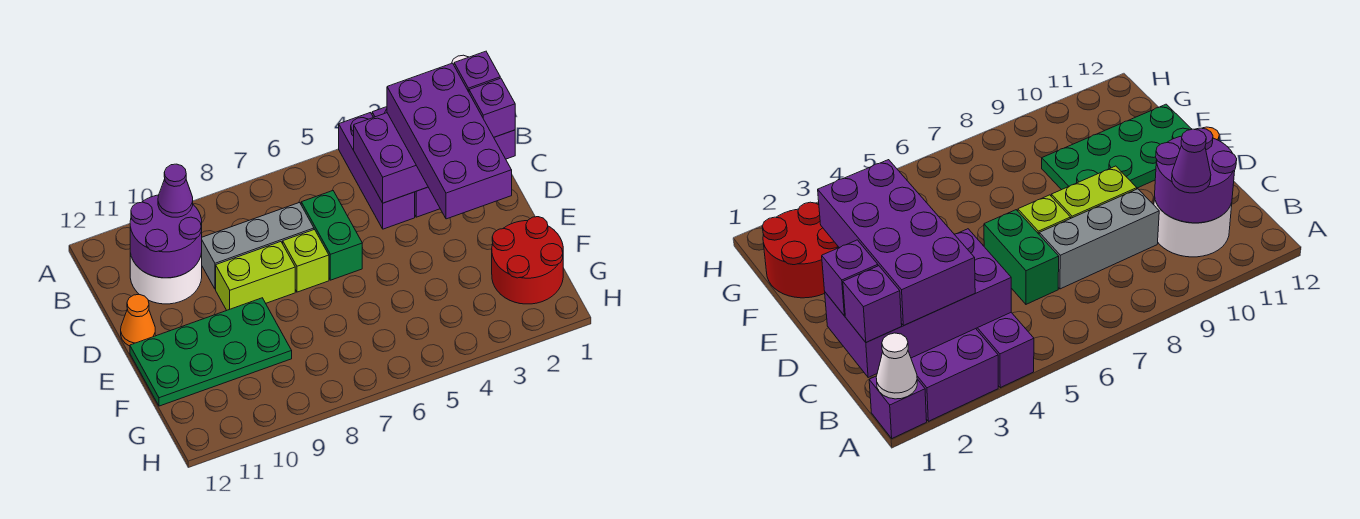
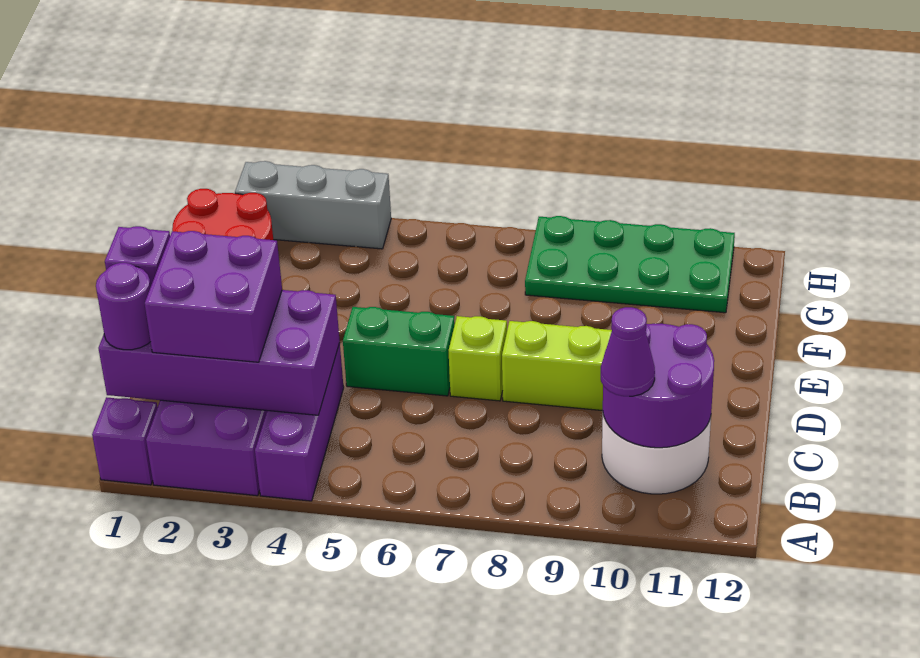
white 1x1 cone [876,333,917,399] -> none
purple 1x1 brick [454,51,500,92] -> purple 1x1 round brick [96,263,151,350]
purple 2x4 brick [387,63,512,219] -> purple 2x2 brick [145,231,282,362]
green 1x2 brick [301,191,362,280] -> green 1x2 brick turned to [343,307,455,396]
grey 1x3 brick [202,202,314,289] -> grey 1x3 brick moved to [235,161,391,249]
orange 1x1 cone [121,295,155,346] -> none
green 2x4 plate [130,298,292,406] -> green 2x4 plate moved to [525,216,735,313]

